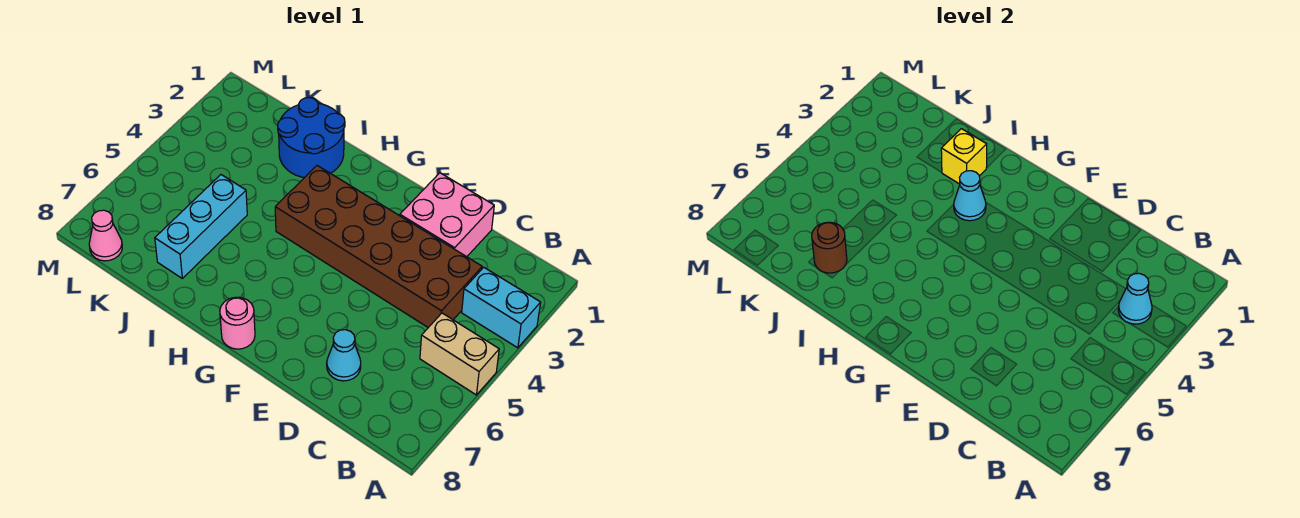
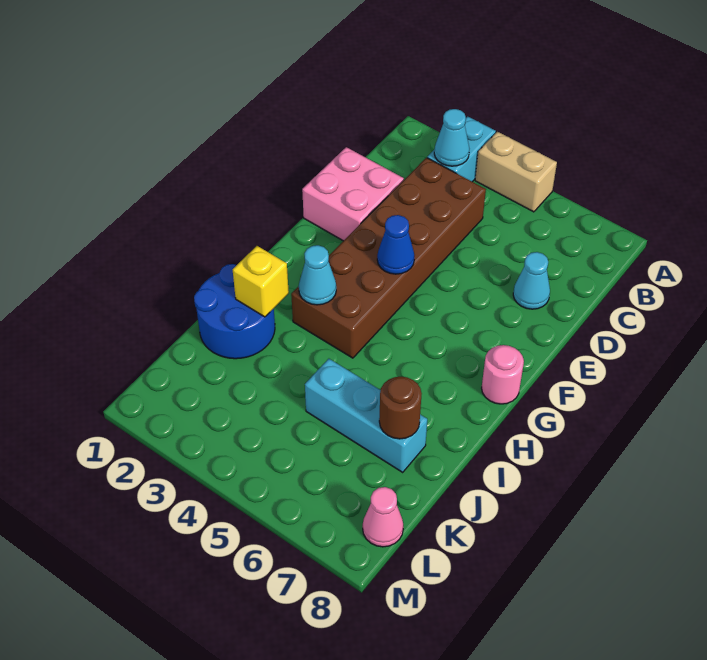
tan 1x2 brick [420,313,499,395] -> tan 1x2 brick turned to [475,132,557,212]
none -> blue 1x1 cone [377,215,414,274]

